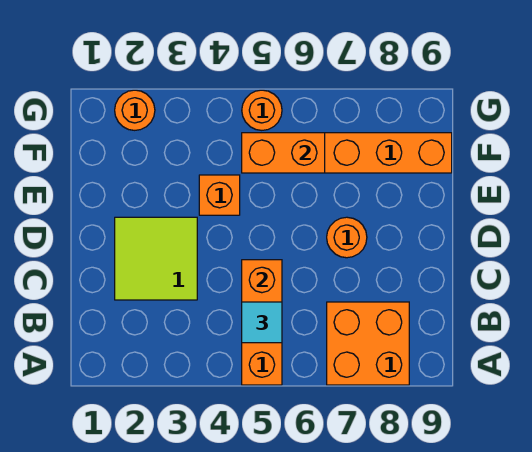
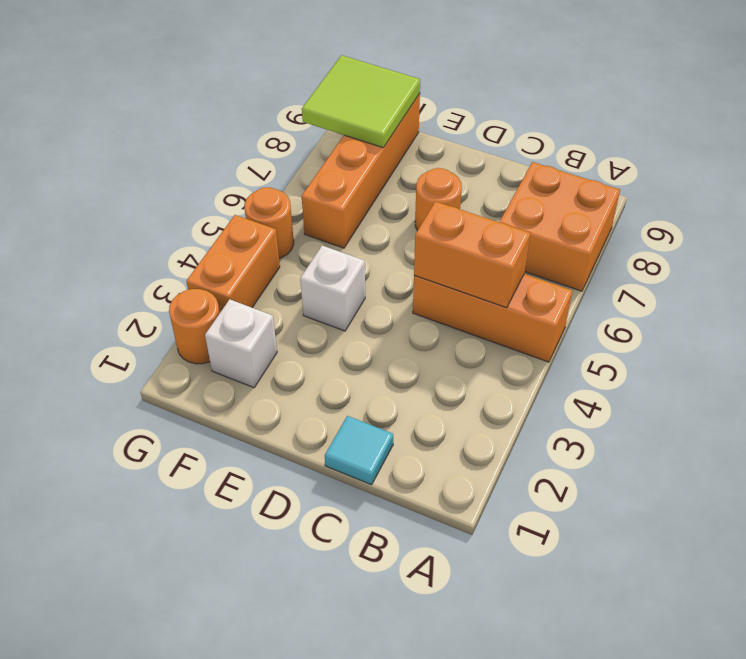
cyan 1x1 tile [242,302,282,343] -> cyan 1x1 tile moved to [325,416,393,485]
lime 2x2 tile [115,217,197,300] -> lime 2x2 tile moved to [302,55,420,148]
orange 1x1 brick [199,175,240,215] -> white 1x1 brick [300,246,365,331]
none -> white 1x1 brick [205,299,277,388]
orange 1x2 brick [242,133,325,173] -> orange 1x2 brick moved to [186,215,280,312]

